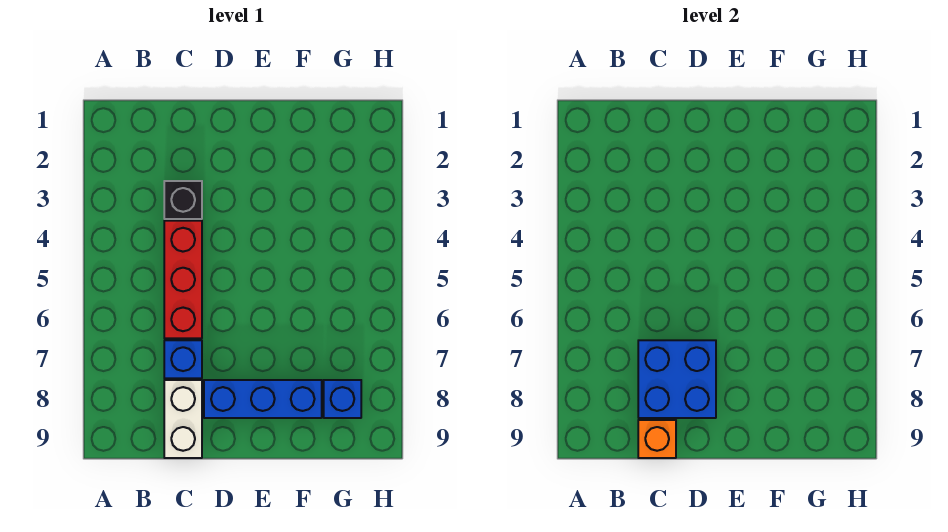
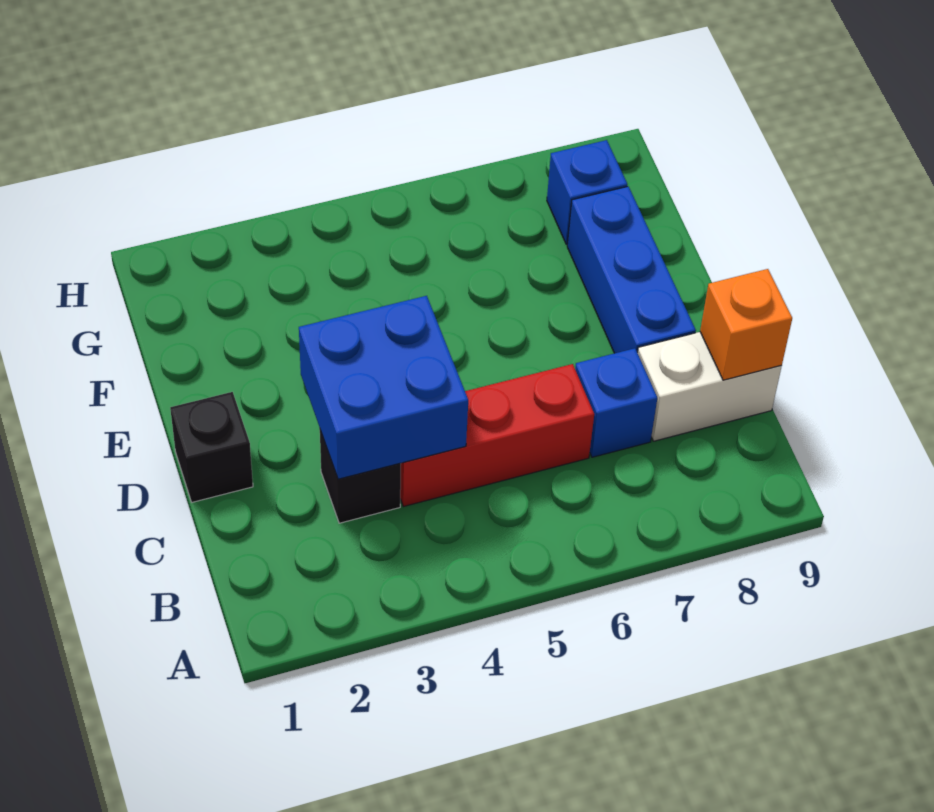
blue 2x2 brick [638,340,716,418] -> blue 2x2 brick moved to [299,296,468,479]
none -> black 1x1 brick [170,392,253,502]

